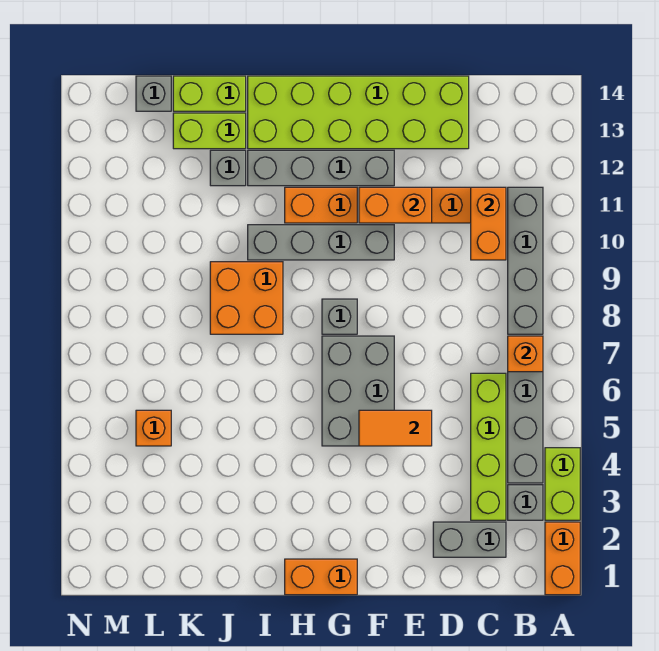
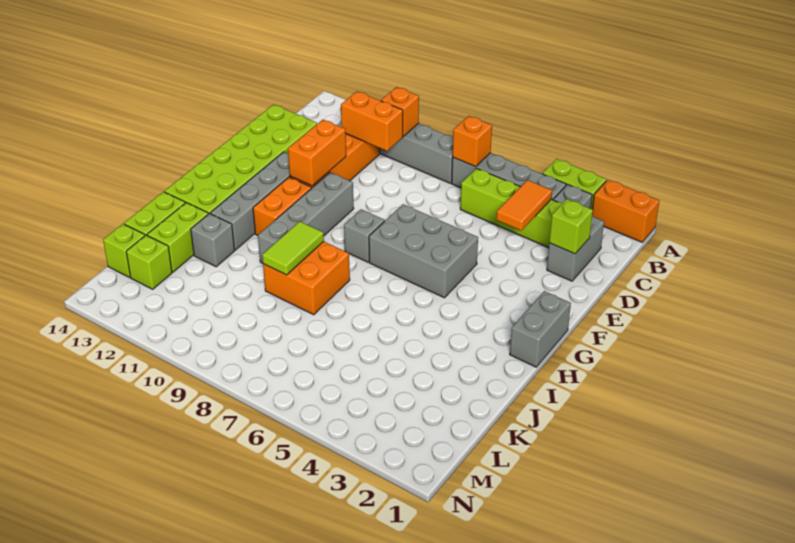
none -> lime 1x1 brick [549,199,593,254]
orange 1x2 tile [359,410,432,446] -> orange 1x2 tile moved to [496,180,552,230]
orange 1x2 brick [285,559,357,595] -> grey 1x2 brick [510,291,571,367]
none -> lime 1x2 tile [262,221,324,275]
orange 1x1 brick [136,410,171,446] -> orange 1x1 brick moved to [381,87,419,137]
none -> lime 1x1 brick [126,235,172,289]
grey 1x1 brick [136,76,171,111] -> lime 1x1 brick [103,224,145,278]

